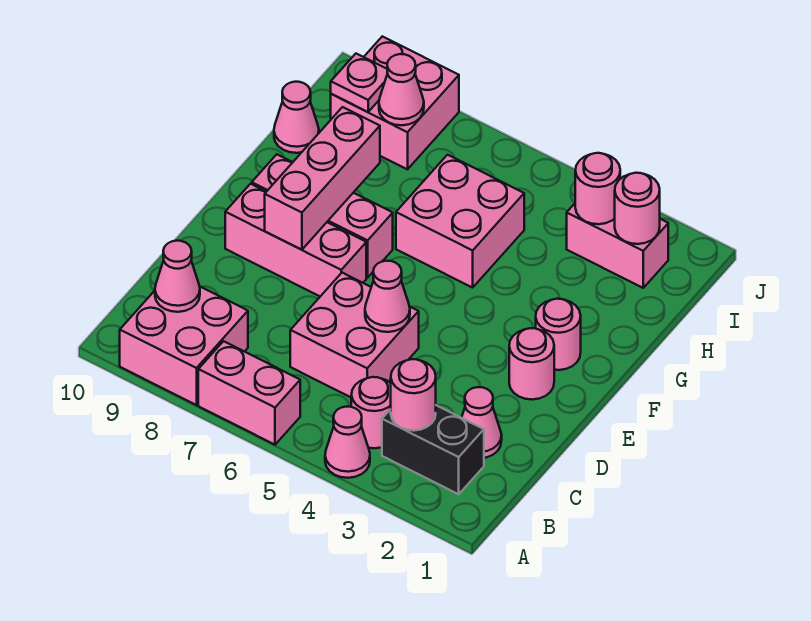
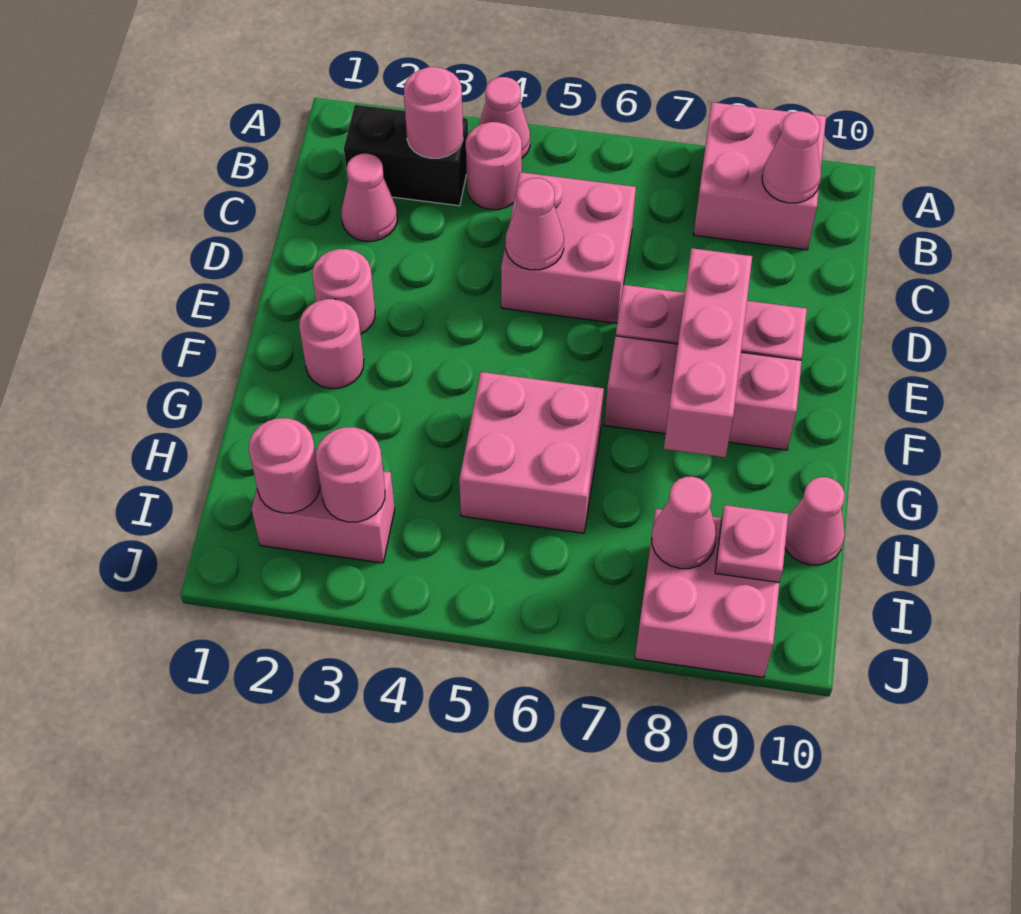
pink 1x2 brick [198,341,300,445] -> none

